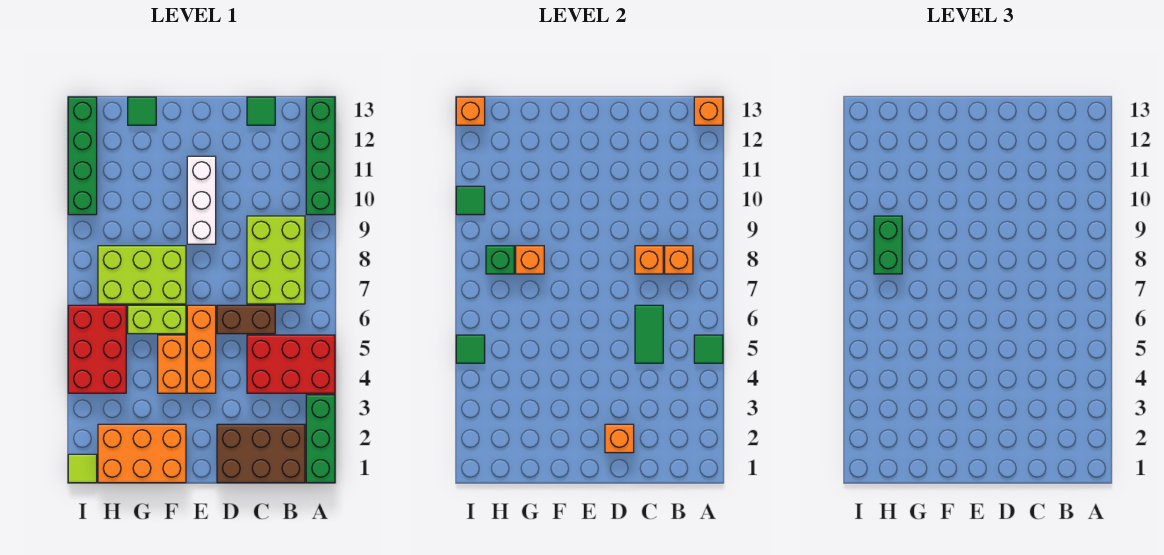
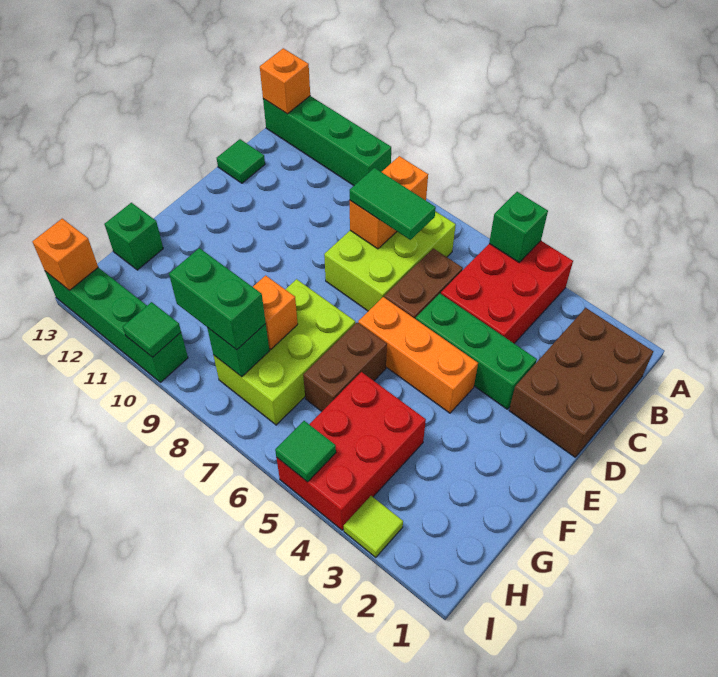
green 1x3 brick [306,395,335,483] -> green 1x3 brick moved to [416,294,537,409]
green 1x1 tile [694,335,723,363] -> green 1x1 brick [489,192,548,262]
lime 2x3 brick [247,216,305,304] -> lime 2x3 brick turned to [324,211,456,311]
green 1x2 tile [635,305,663,363] -> green 1x2 tile moved to [350,168,436,240]
orange 1x1 brick [605,424,634,453] -> none
white 1x3 brick [187,156,216,244] -> none
orange 2x3 brick [98,424,186,483] -> none
orange 1x2 brick [158,335,186,393] -> none
lime 1x2 brick [128,305,186,334] -> brown 1x2 brick [303,323,387,411]
green 1x1 tile [128,97,156,125] -> green 1x1 brick [104,203,163,270]
red 2x3 brick [68,305,126,393] -> red 2x3 brick turned to [276,372,426,530]
lime 1x1 tile [68,454,97,483] -> lime 1x1 tile moved to [344,496,403,557]

